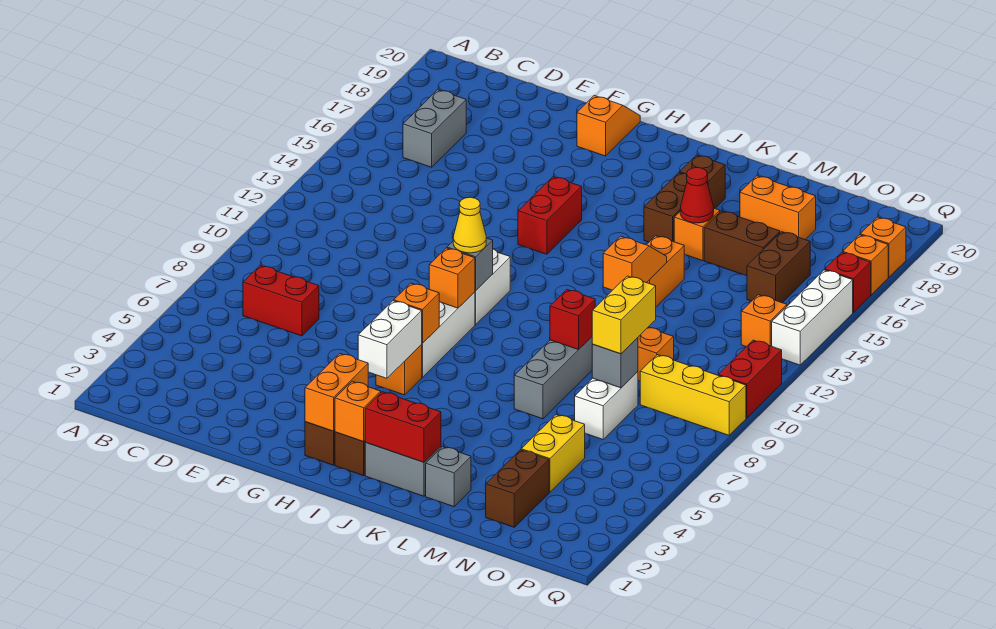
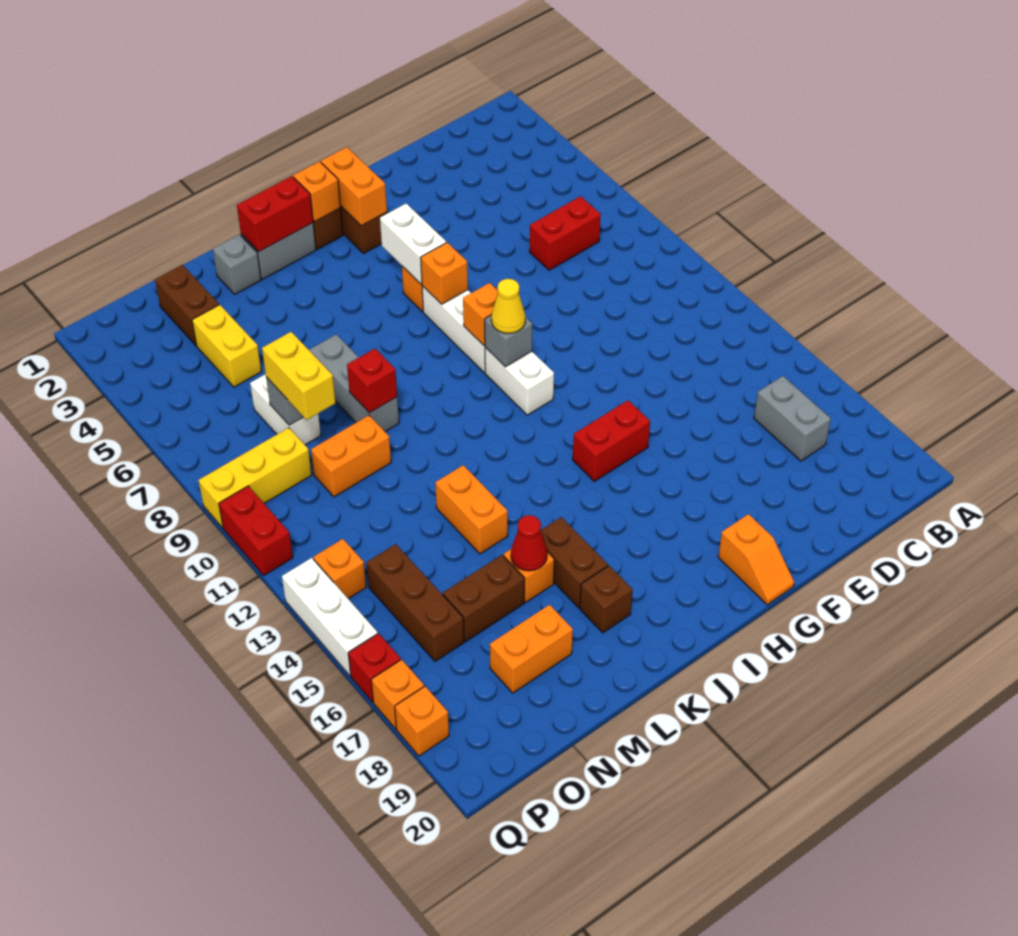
red 1x2 brick [518,177,582,254] -> red 1x2 brick turned to [573,400,650,481]
orange 1x2 slope [603,236,667,290] -> none
brown 1x2 brick [747,232,810,303] -> brown 1x3 brick [366,544,464,661]

